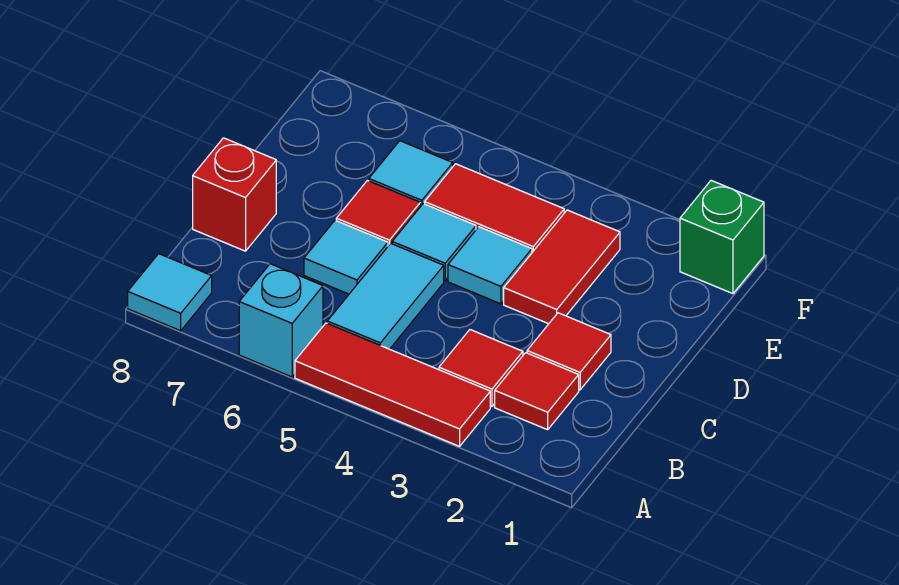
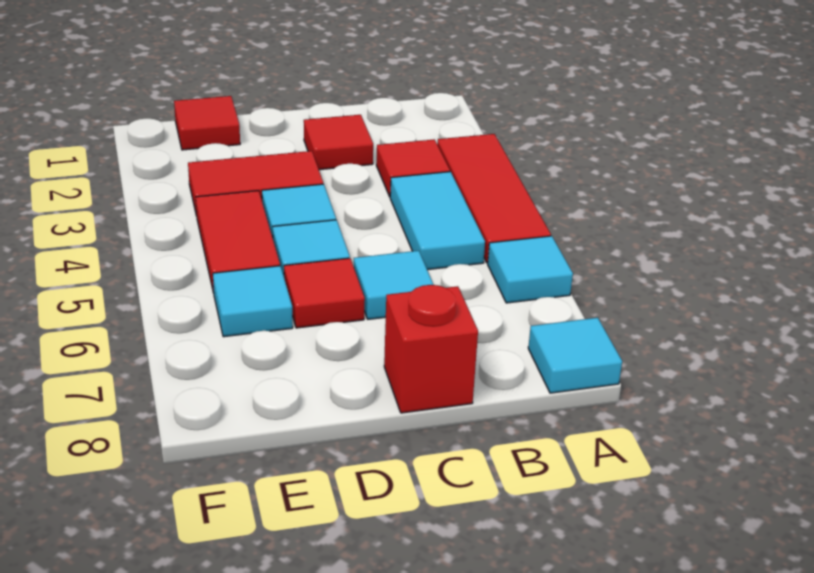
cyan 1x1 brick [239,264,323,377] -> cyan 1x1 tile [488,236,573,303]
red 1x1 tile [495,353,579,430] -> red 1x1 tile moved to [174,96,240,150]
cyan 1x2 tile [327,244,444,349] -> cyan 1x2 tile turned to [390,172,485,270]
green 1x1 brick [680,181,764,294] -> none

